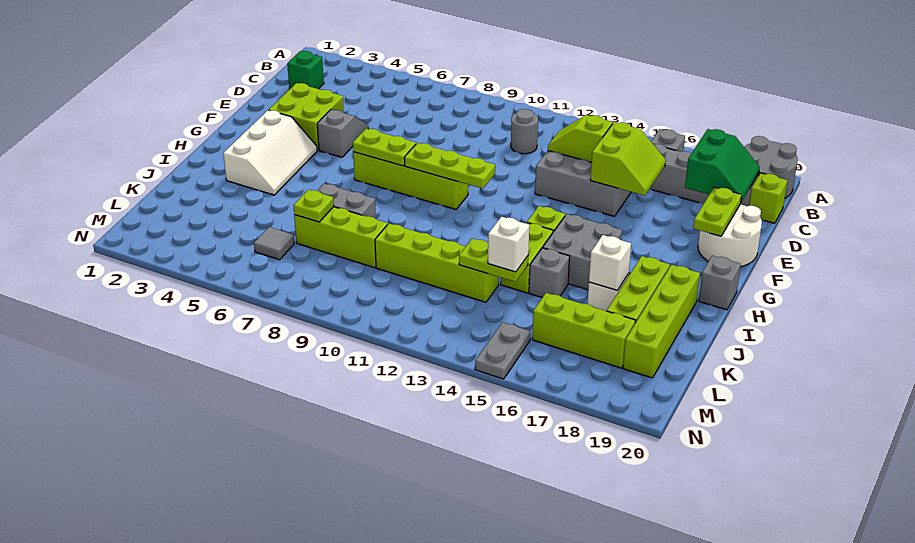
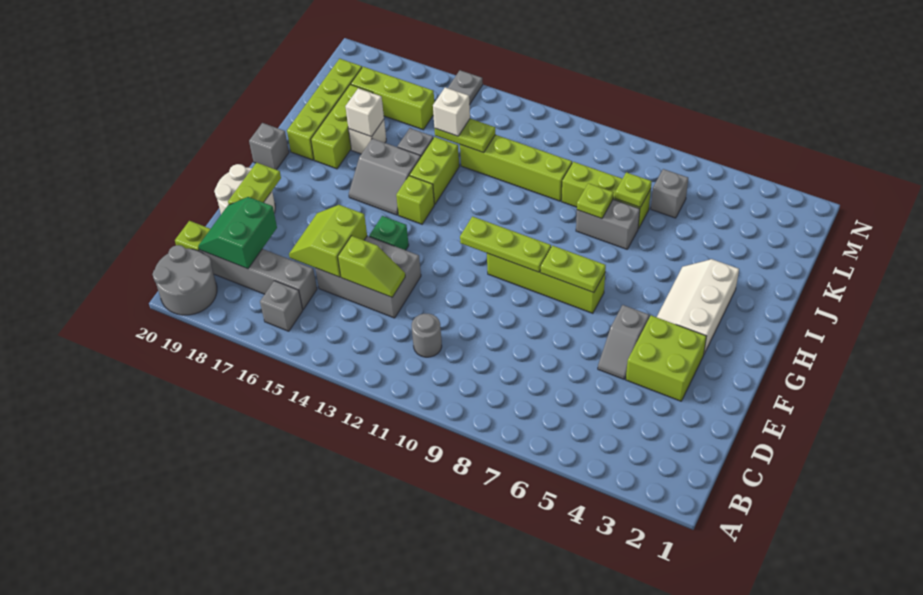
green 1x1 brick [287,51,324,89] -> green 1x1 brick moved to [369,216,409,250]
grey 2x2 brick [543,214,622,290] -> grey 2x2 slope [349,138,421,215]
none -> lime 1x1 plate [577,183,614,219]
grey 1x1 tile [254,227,294,260] -> grey 1x1 brick [651,169,688,218]

